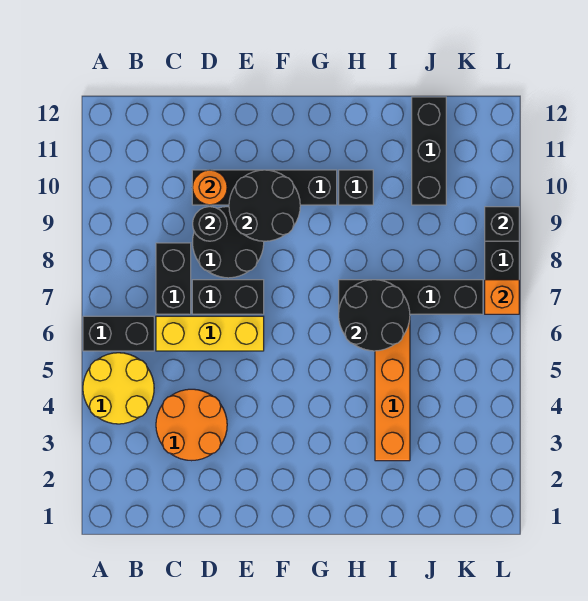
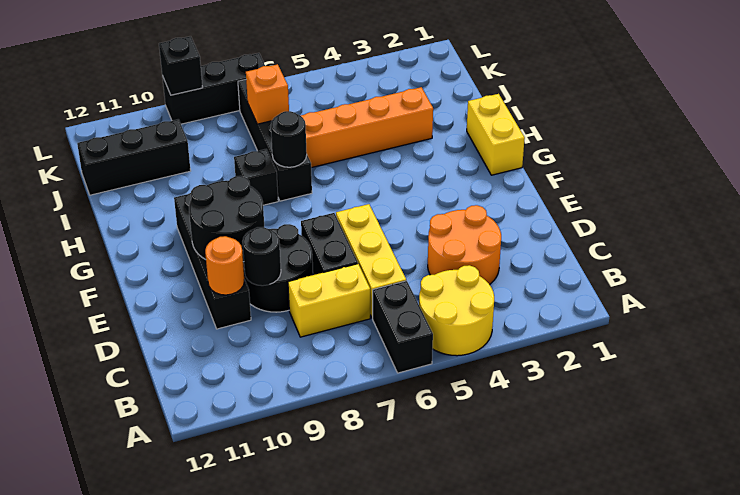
black 1x2 brick [156,243,191,314] -> yellow 1x2 brick [288,264,370,337]
none -> yellow 1x2 brick [467,94,525,175]
black 2x2 round brick [339,280,410,351] -> black 1x1 round brick [271,111,307,167]
black 1x1 brick [339,170,373,205] -> black 1x1 brick moved to [234,149,278,205]
orange 1x1 brick [485,280,519,314] -> orange 1x1 brick moved to [246,64,289,124]

